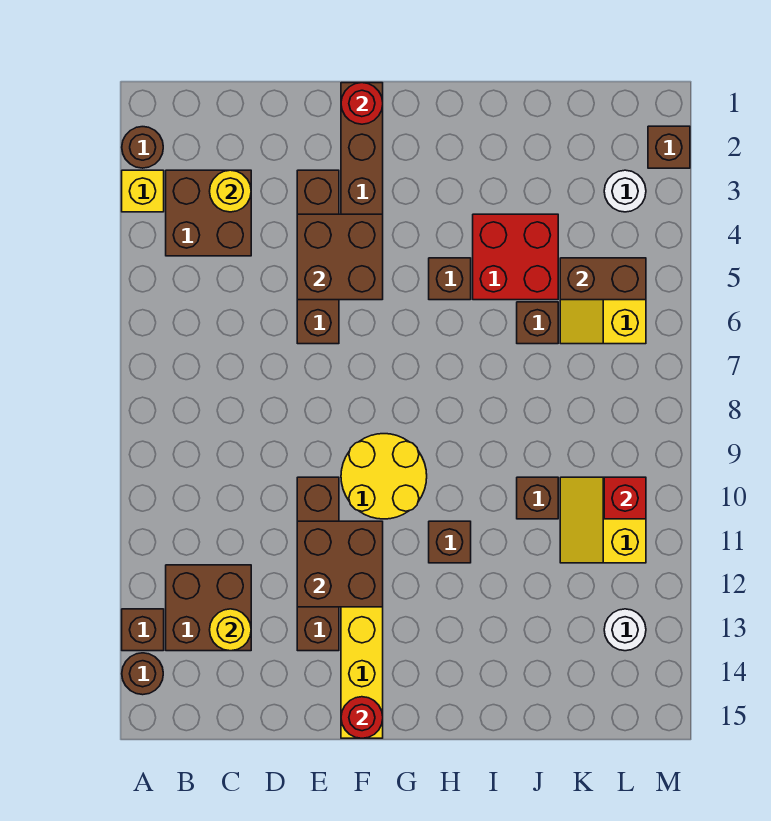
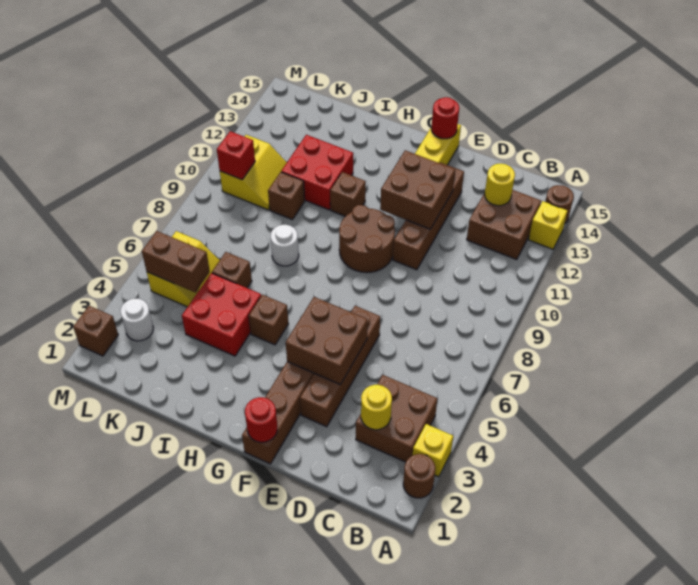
brown 1x1 brick [122,609,164,651] -> yellow 1x1 brick [529,201,567,249]
yellow 2x2 round brick [341,434,427,519] -> brown 2x2 round brick [339,205,395,273]
none -> red 2x2 brick [281,135,353,210]
white 1x1 round brick [604,609,646,651] -> white 1x1 round brick moved to [271,225,299,266]

